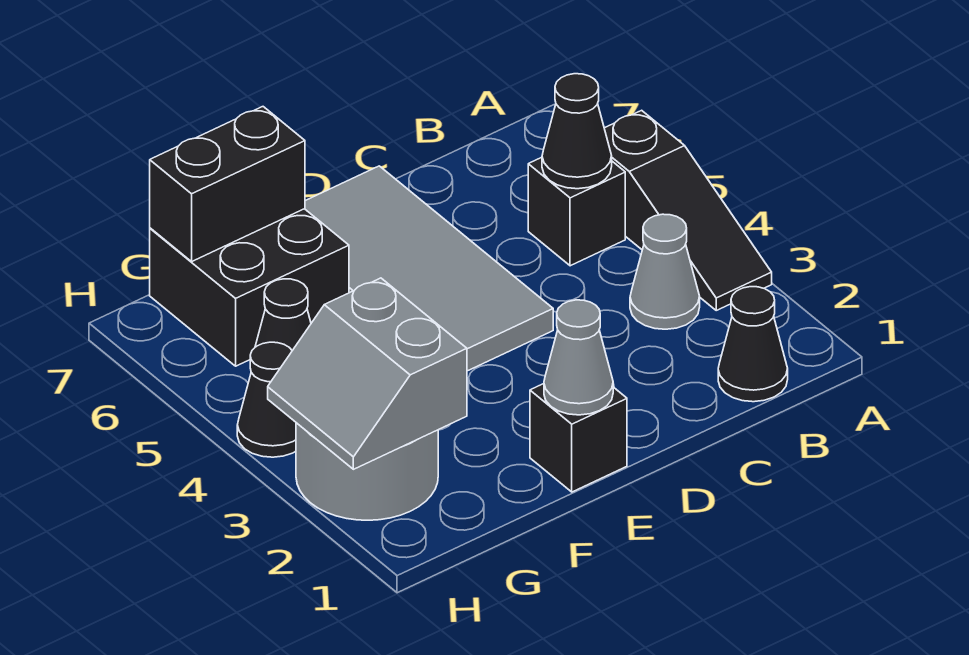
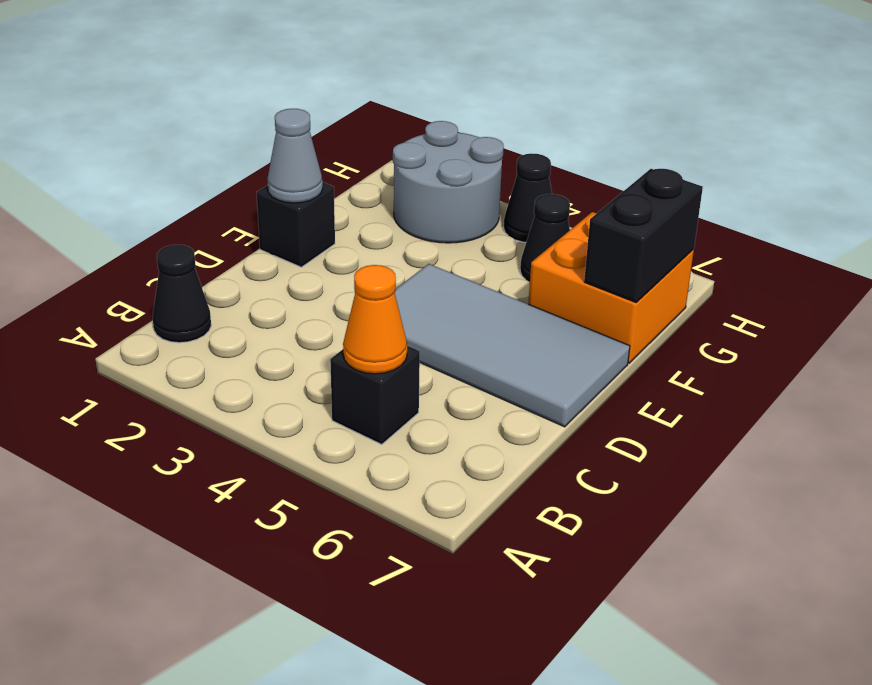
black 1x3 slope [604,110,772,310] -> none
grey 1x1 cone [630,214,700,329] -> none
black 1x1 cone [542,74,612,189] -> orange 1x1 cone [343,265,407,374]
black 2x2 brick [150,209,349,366] -> orange 2x2 brick [528,212,694,363]
grey 2x2 slope [268,278,467,469] -> none

